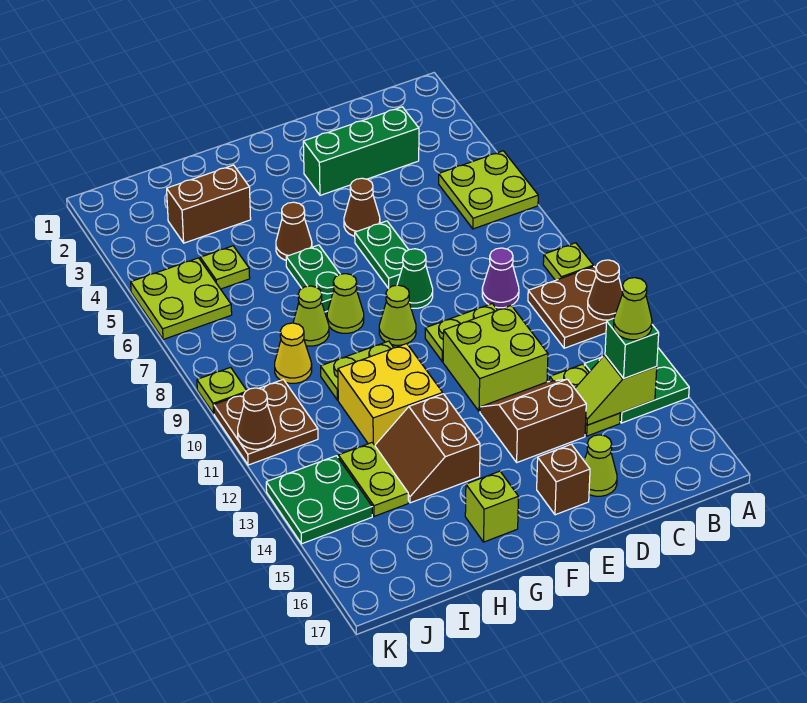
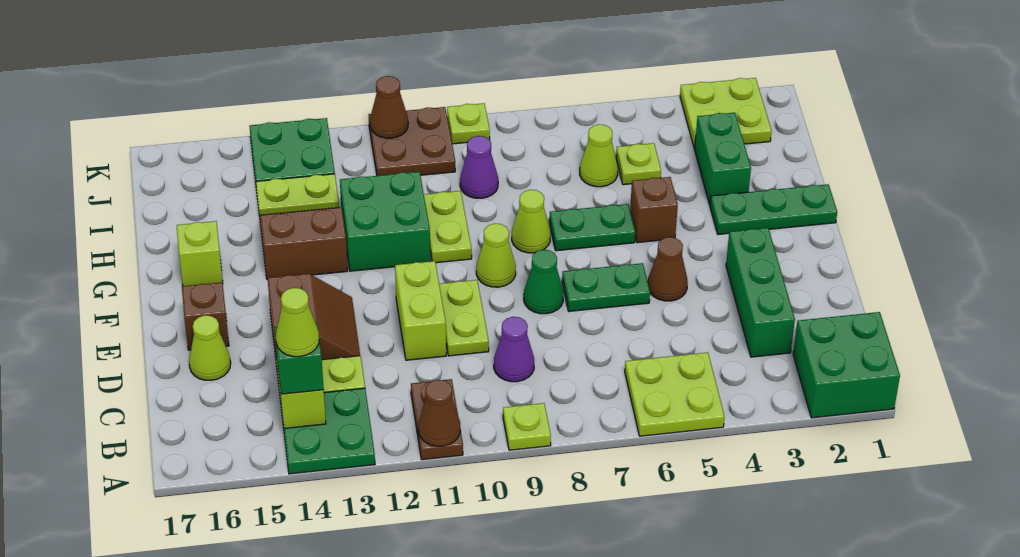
none -> green 2x2 brick [793,312,900,418]
brown 2x2 plate [528,267,608,348] -> brown 1x2 plate [411,379,463,460]
lime 2x2 brick [443,306,548,412] -> lime 1x2 brick [395,261,446,360]
none -> green 1x3 plate [710,184,837,235]
brown 1x1 cone [276,202,312,260] -> brown 1x1 brick [630,177,678,243]
yellow 2x2 brick [338,344,443,445] -> green 2x2 brick [340,172,430,271]
brown 1x2 brick [167,165,251,243] -> green 1x2 brick [695,113,751,205]
lime 1x1 cone [293,286,329,346] -> lime 1x1 cone moved to [580,124,618,187]
yellow 1x1 cone [275,323,312,383] -> purple 1x1 cone [460,136,498,198]
lime 2x2 plate [131,258,232,340] -> lime 2x2 plate moved to [680,78,772,149]

